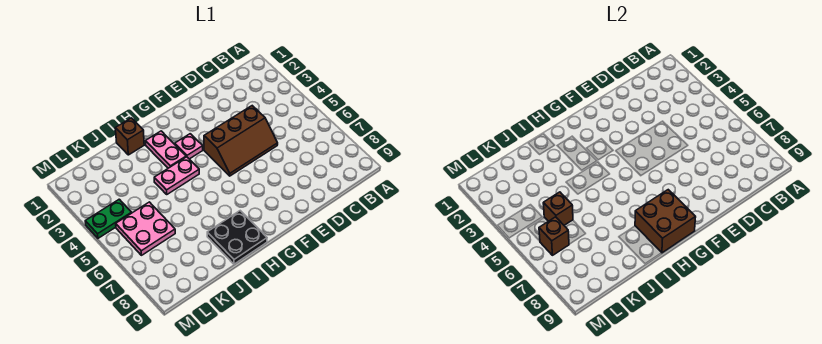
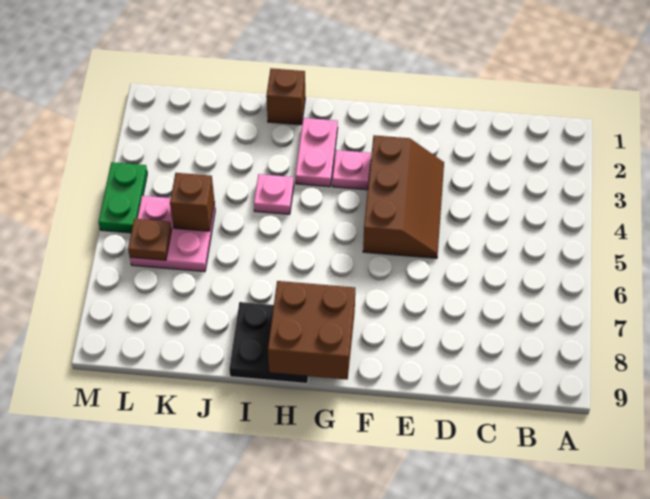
brown 2x3 slope [204,106,278,176] -> brown 2x3 slope turned to [363,135,444,258]
pink 1x2 plate [154,157,199,194] -> pink 1x1 plate [254,174,294,214]
green 1x2 plate [85,199,132,238] -> green 1x2 plate turned to [99,162,147,233]
brown 1x1 brick [539,217,569,255] -> brown 1x1 plate [128,219,172,260]

